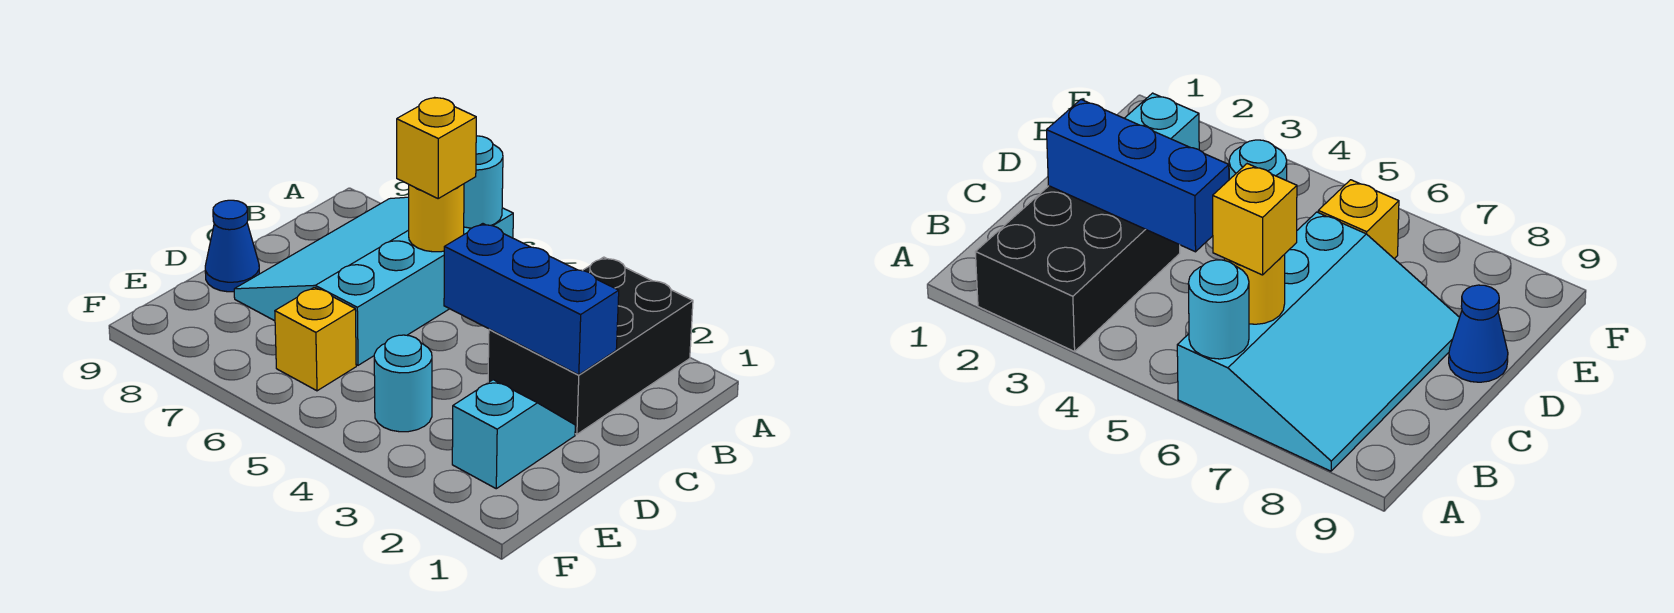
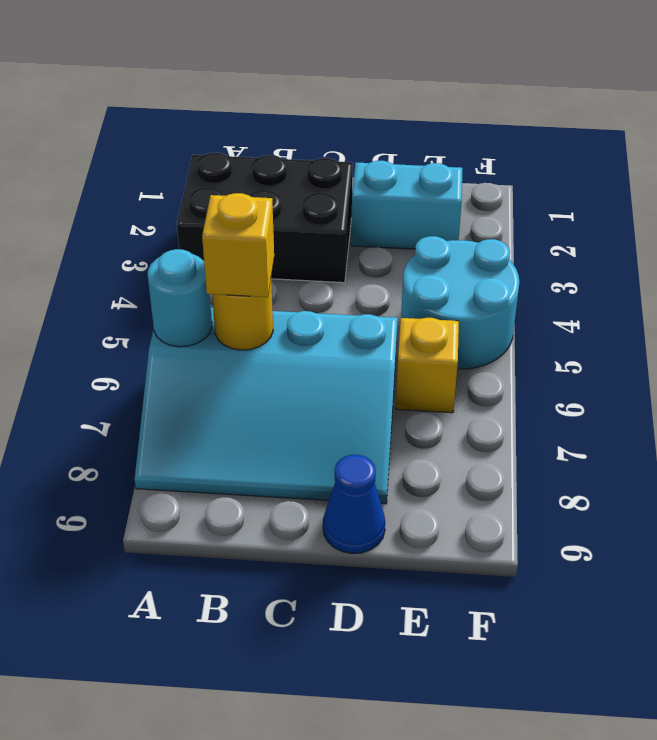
blue 1x3 brick [444,224,619,375] -> none
cyan 1x2 slope [452,380,575,489] -> cyan 1x2 brick [351,161,462,249]
cyan 1x1 round brick [374,335,432,432] -> cyan 2x2 round brick [401,236,519,369]

